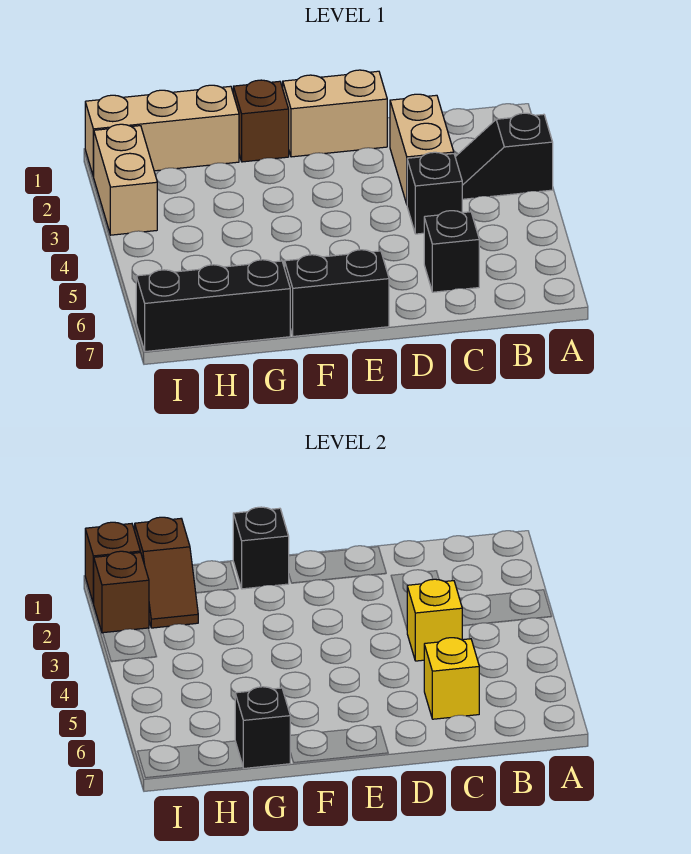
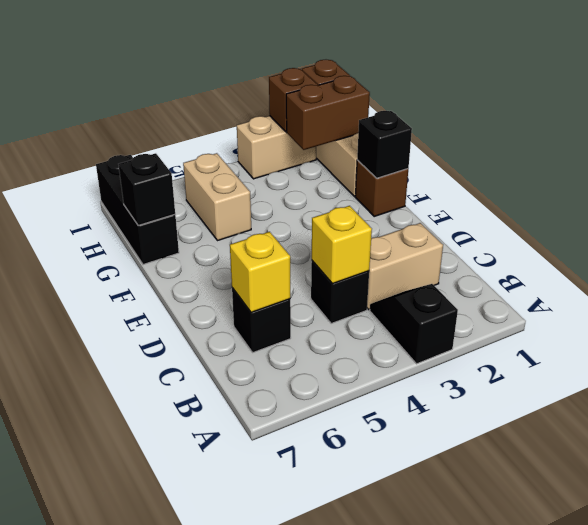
tan 1x2 brick [283,70,387,157] -> tan 1x2 brick moved to [183,153,251,241]
black 1x2 brick [285,250,389,336] -> none
brown 1x2 slope [135,517,198,628] -> brown 1x2 brick [286,76,370,150]

